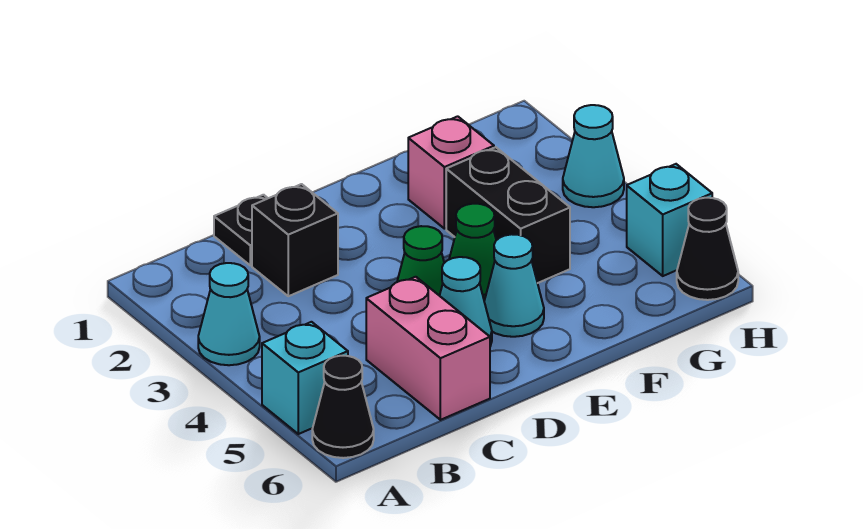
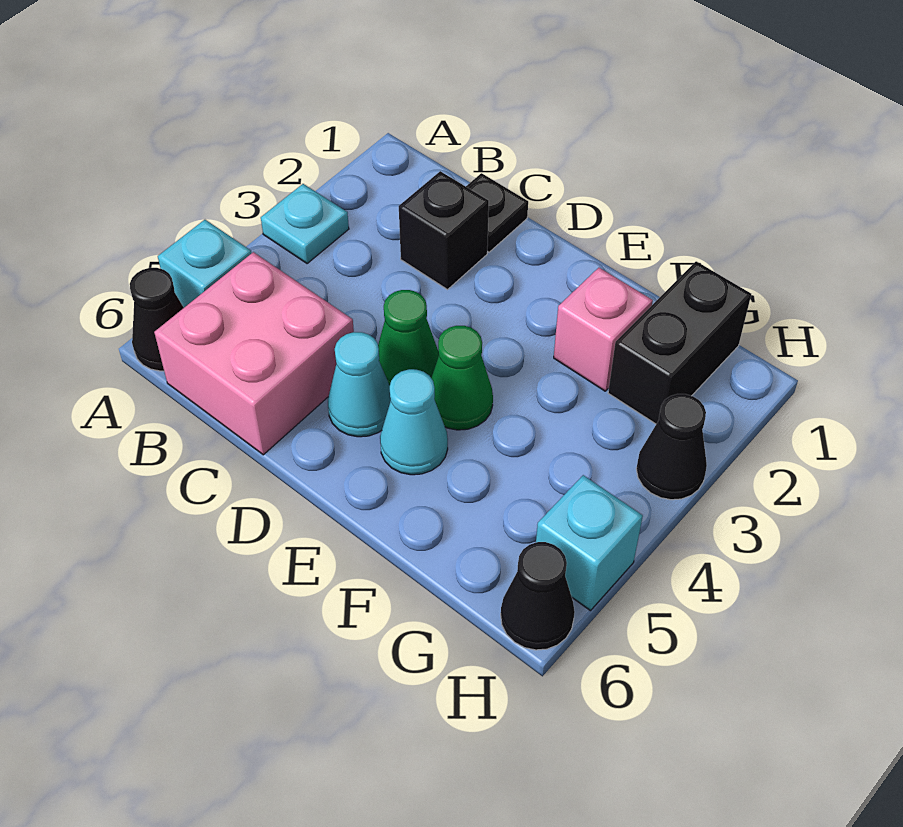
cyan 1x1 cone [198,263,260,365] -> cyan 1x1 plate [261,184,349,264]
pink 1x2 brick [366,277,490,420] -> pink 2x2 brick [154,252,354,455]
black 1x2 brick [446,147,570,283] -> black 1x2 brick moved to [608,261,751,424]
cyan 1x1 cone [563,105,624,207] -> black 1x1 cone [636,394,707,500]

